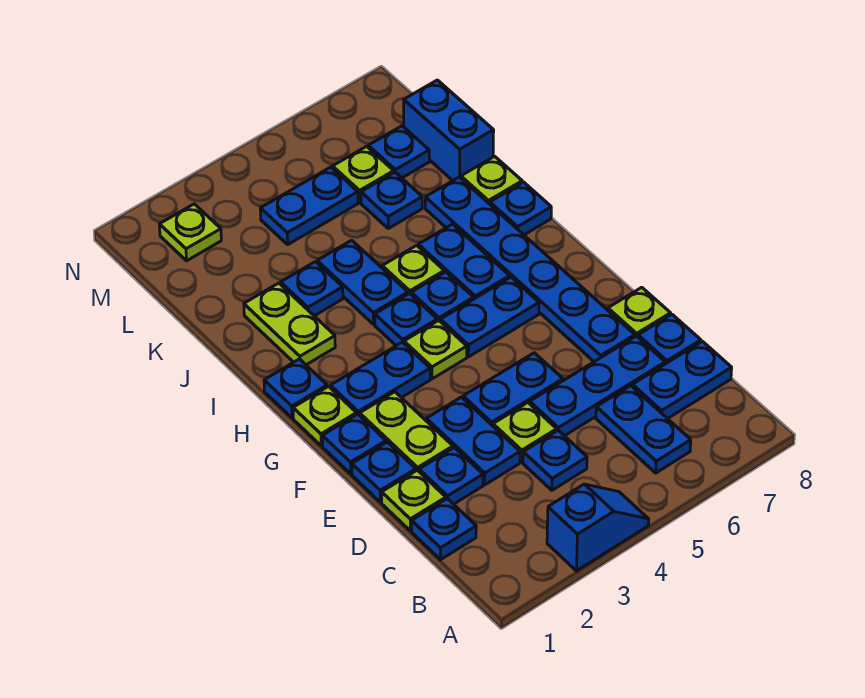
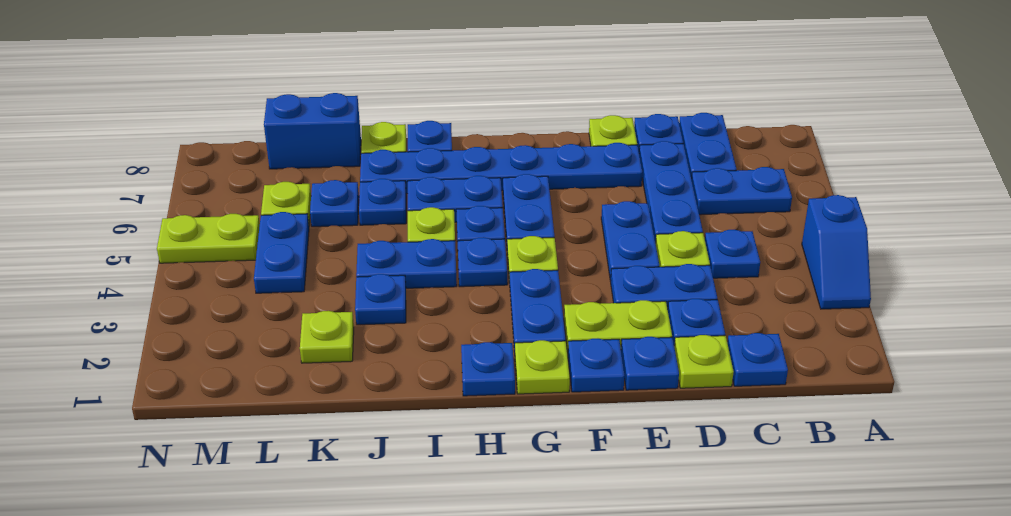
blue 1x2 slope [547,484,649,571] -> blue 1x2 slope turned to [802,195,871,309]
lime 1x2 plate [244,283,335,365] -> lime 1x2 plate moved to [157,214,260,263]
blue 1x1 plate [368,126,429,178] -> blue 1x1 plate moved to [359,179,406,225]
lime 1x1 plate [159,204,221,261] -> lime 1x1 plate moved to [300,311,354,363]

